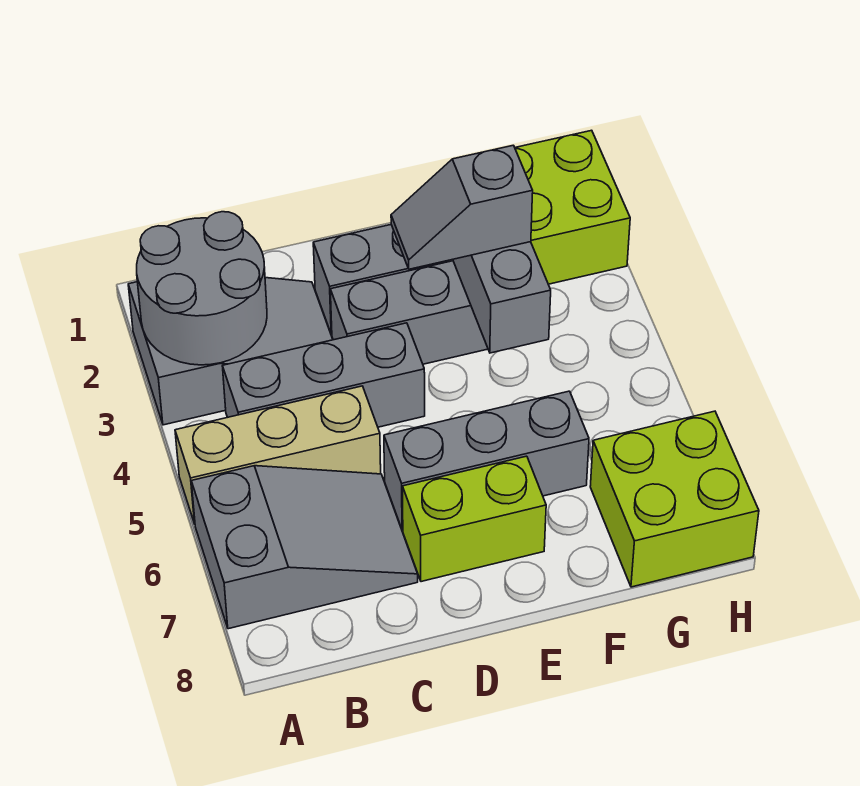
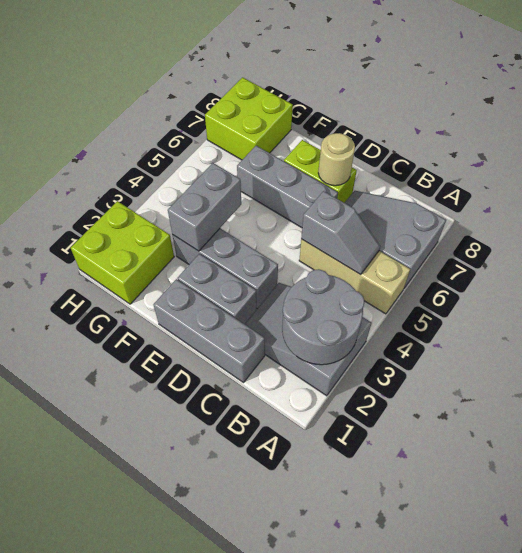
grey 1x3 brick [223,323,425,427] -> grey 1x3 brick moved to [154,279,265,383]
none -> tan 1x1 round brick [318,133,355,186]
grey 1x2 slope [391,145,533,269] -> grey 1x2 slope moved to [301,191,380,274]

